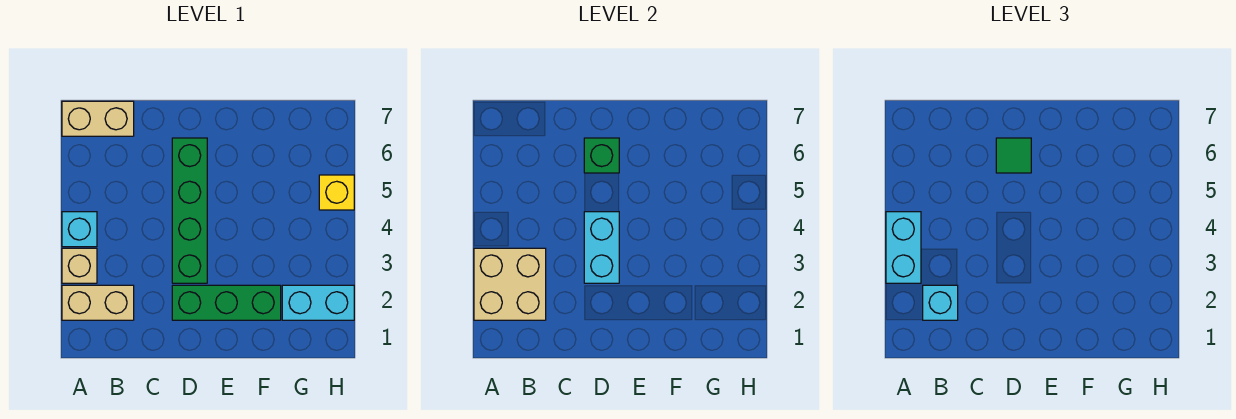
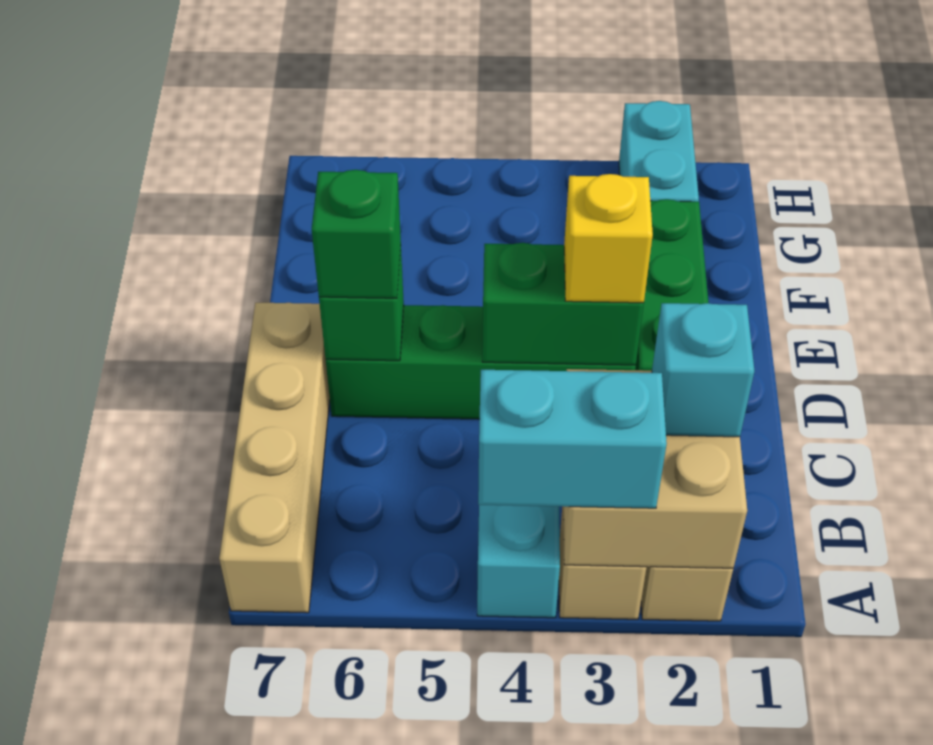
tan 1x2 brick [62,101,134,136] -> tan 1x4 brick [219,303,330,613]
cyan 1x2 brick [584,212,619,283] -> green 1x2 brick [482,243,644,365]
green 1x1 tile [996,138,1031,173] -> green 1x1 brick [312,170,401,298]
yellow 1x1 brick [319,175,354,210] -> yellow 1x1 brick moved to [564,174,653,303]

